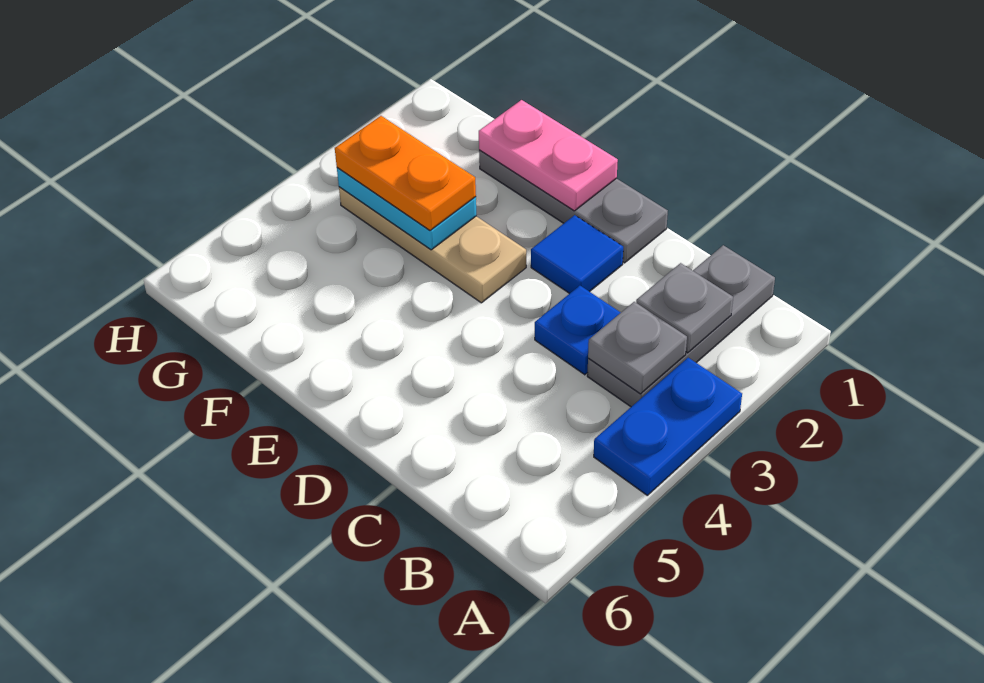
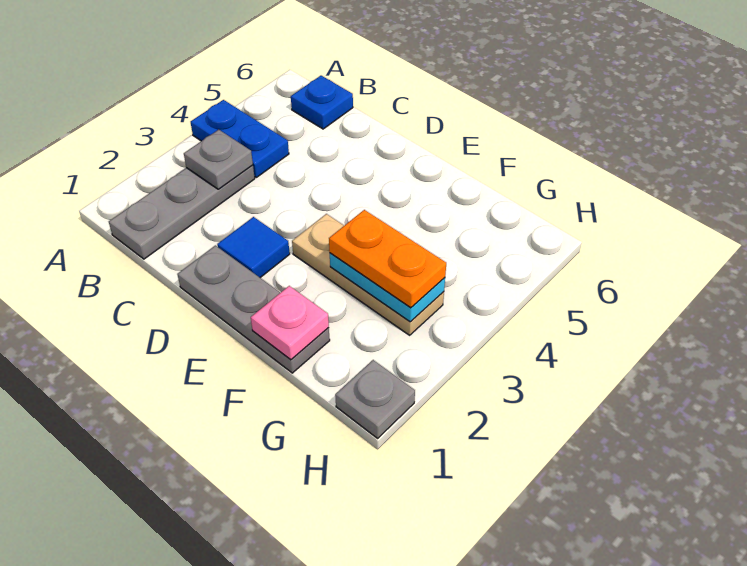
blue 1x2 plate [594,358,742,495] -> blue 1x2 plate turned to [191,100,289,177]
grey 1x1 plate [636,263,733,353] -> grey 1x1 plate moved to [335,360,415,438]
blue 1x1 plate [535,286,621,375] -> blue 1x1 plate moved to [291,76,353,129]
pink 1x2 plate [479,100,618,211] -> pink 1x1 plate [251,286,329,360]

